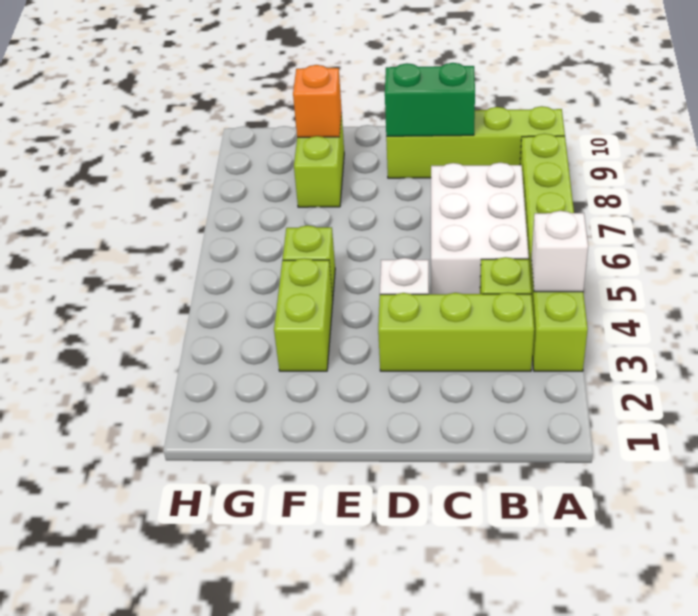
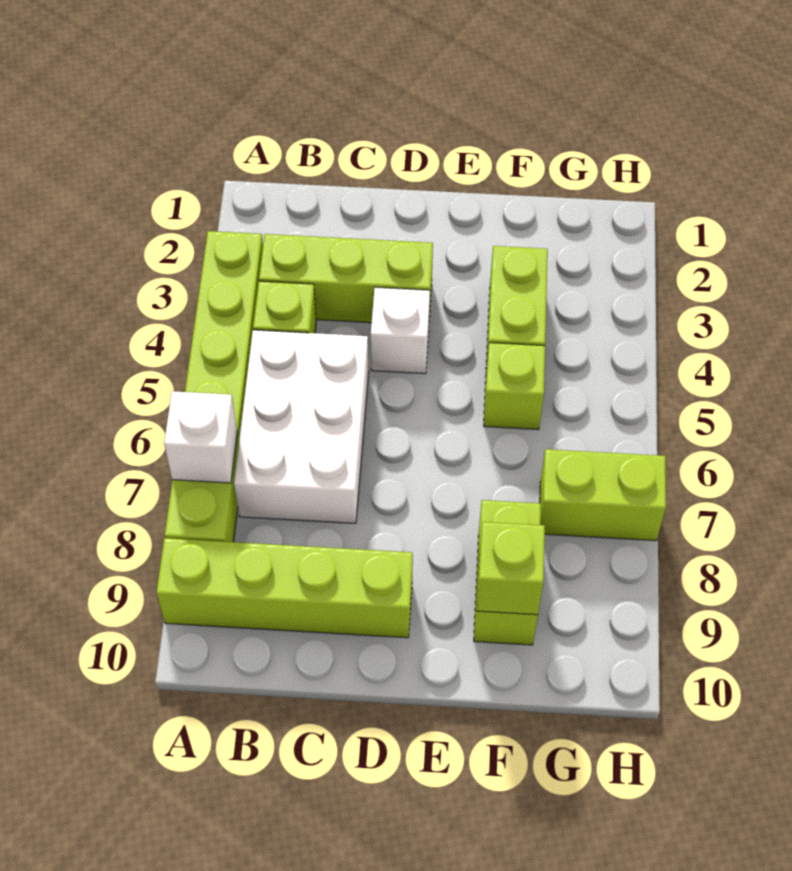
white 1x1 brick [531,211,588,292] -> white 1x1 brick moved to [164,391,237,483]
green 1x2 brick [385,63,475,136] -> none
orange 1x1 brick [293,65,342,137] -> lime 1x1 brick [477,522,545,615]
none -> lime 1x2 brick [540,449,666,541]

